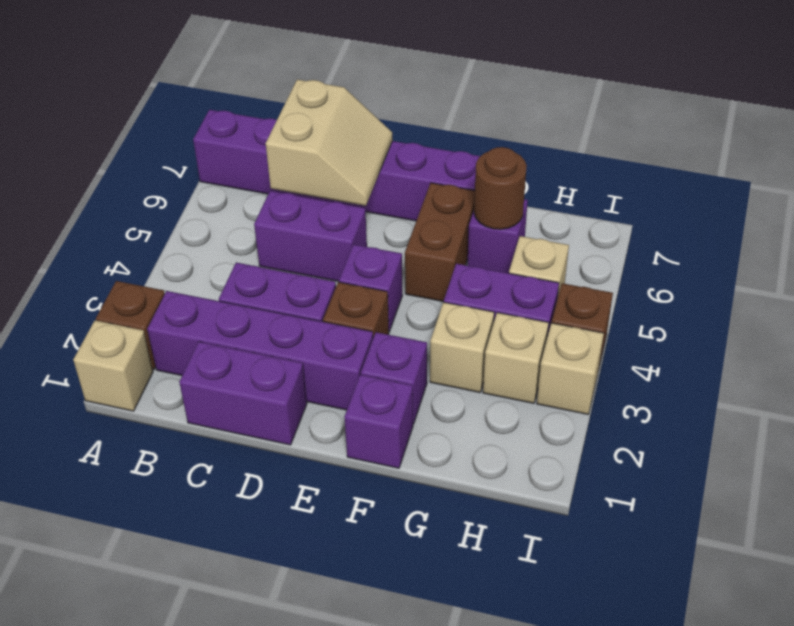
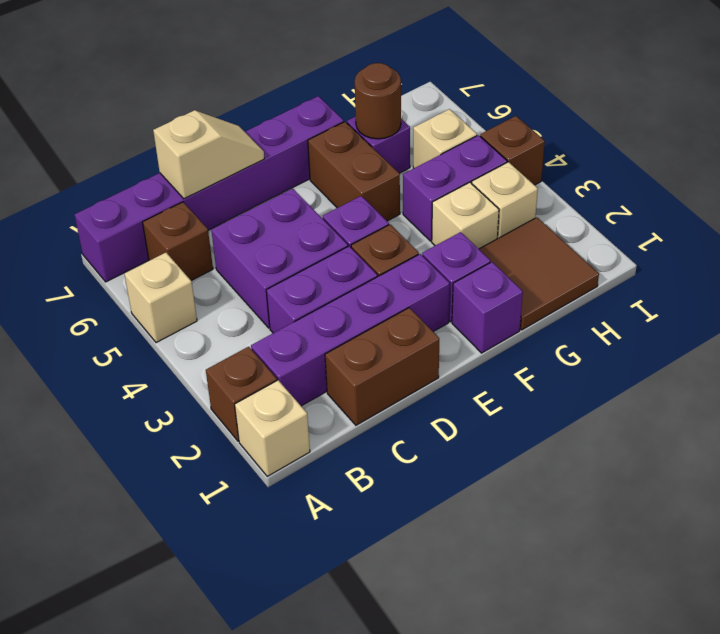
none -> brown 1x1 brick [143,202,213,281]
purple 1x2 brick [179,342,307,445] -> brown 1x2 brick [325,308,439,425]
purple 1x2 brick [254,191,367,281] -> purple 2x2 brick [211,188,348,328]
tan 2x2 slope [266,79,393,206] -> tan 1x2 slope [153,110,264,199]
none -> brown 2x2 tile [479,217,599,330]
tan 1x1 brick [537,323,604,414] -> tan 1x1 brick moved to [124,253,197,343]

